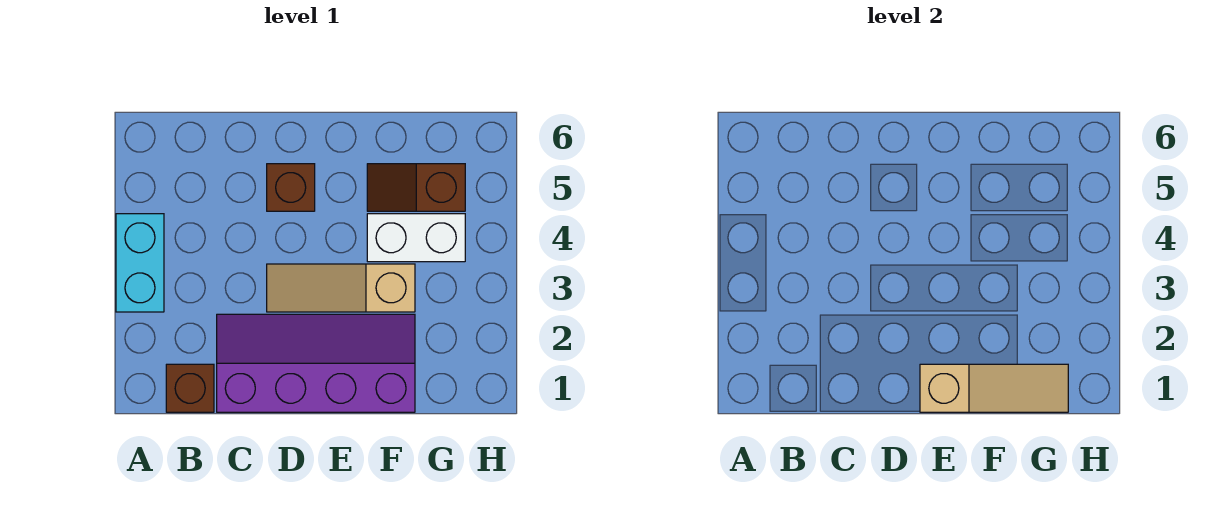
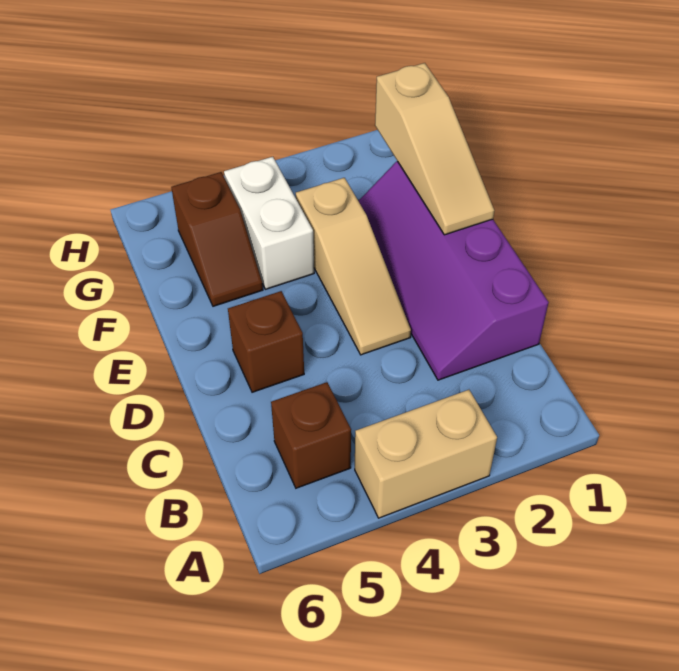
cyan 1x2 brick [116,214,164,312] -> tan 1x2 brick [355,390,497,518]
brown 1x1 brick [166,364,214,412] -> brown 1x1 brick moved to [271,382,351,488]
tan 1x3 slope [920,364,1068,412] -> tan 1x3 slope turned to [375,63,494,235]

